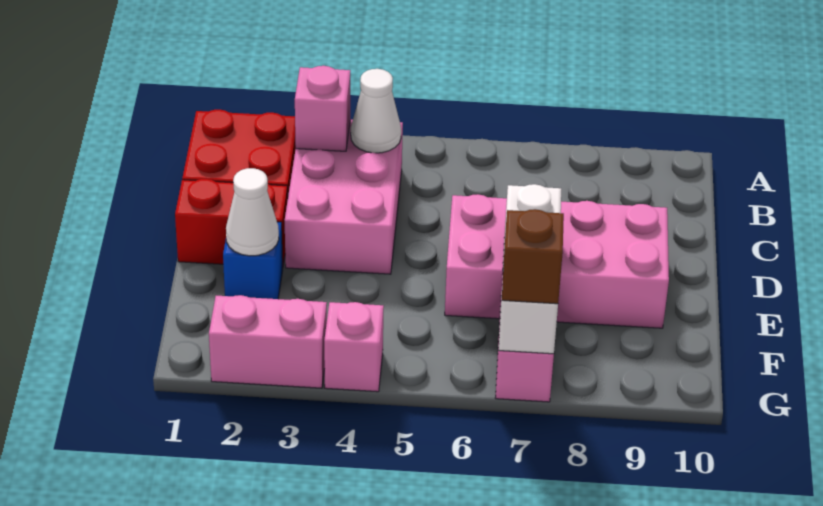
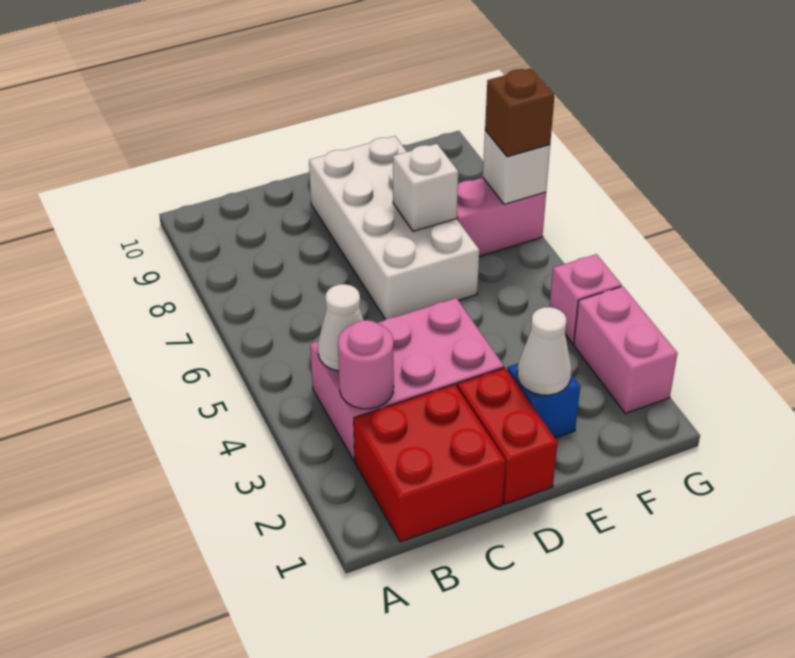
pink 1x1 brick [295,66,350,151] -> pink 1x1 round brick [338,320,394,409]
pink 2x4 brick [445,194,669,328] -> white 2x4 brick [309,136,479,319]

